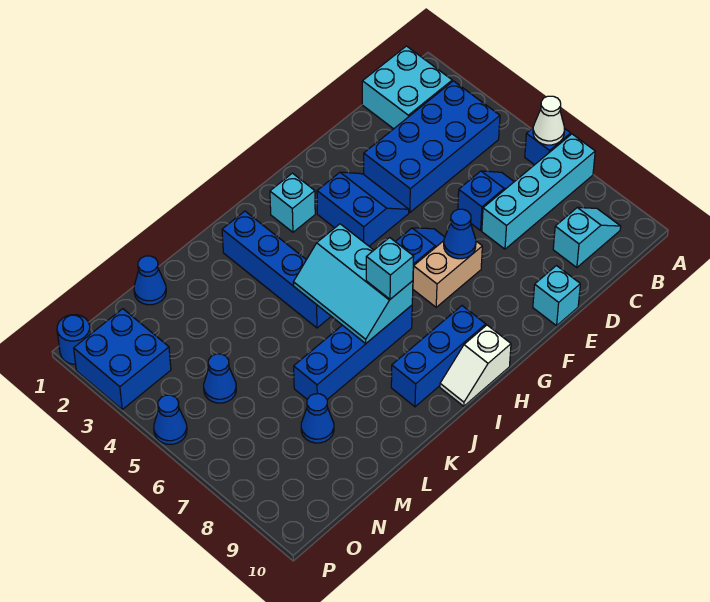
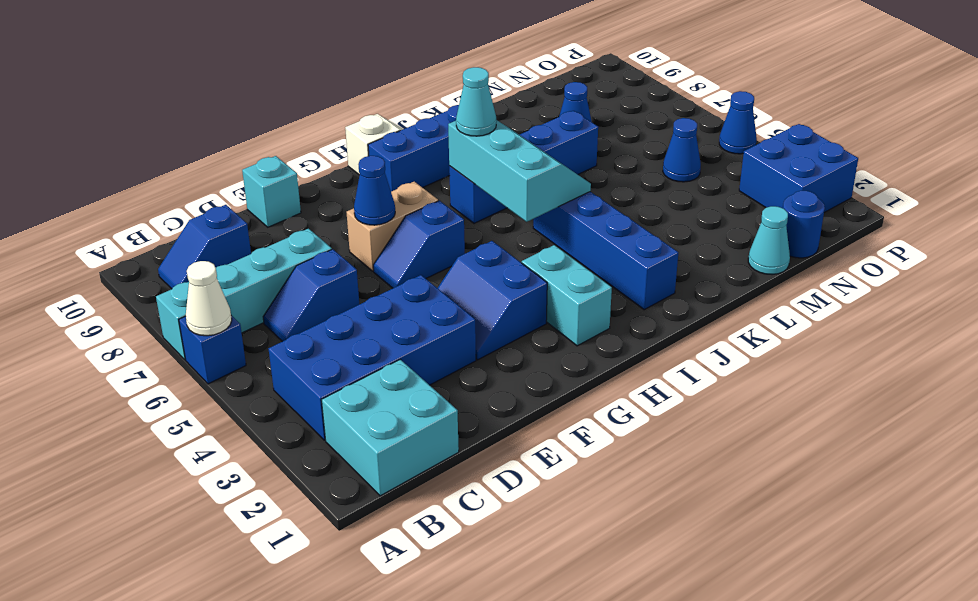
cyan 1x2 slope [553,208,621,268] -> blue 1x2 slope [158,205,251,289]
cyan 1x1 brick [270,173,315,232] -> cyan 1x2 brick [522,245,612,346]
cyan 1x1 brick [366,238,414,299] -> cyan 1x1 cone [456,67,496,136]
blue 1x1 cone [134,256,166,305] -> cyan 1x1 cone [748,206,790,275]
blue 1x1 round brick [57,315,91,364] -> blue 1x1 round brick moved to [783,191,825,258]

